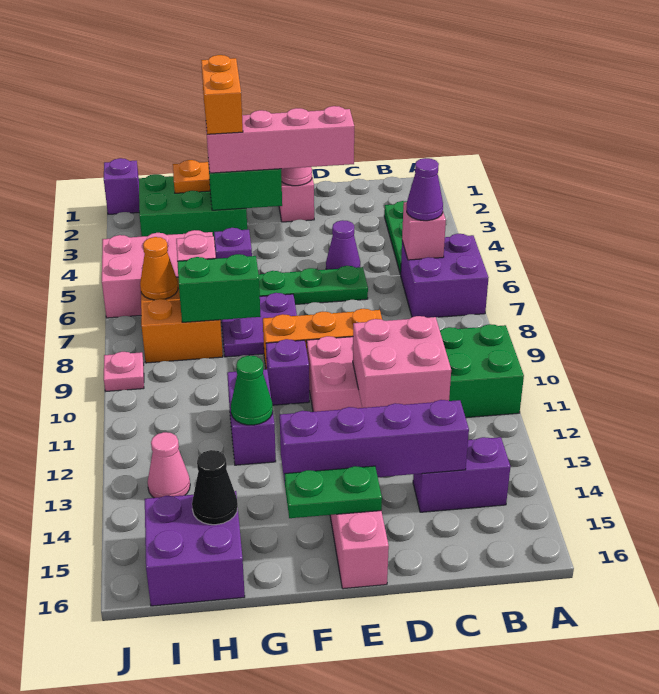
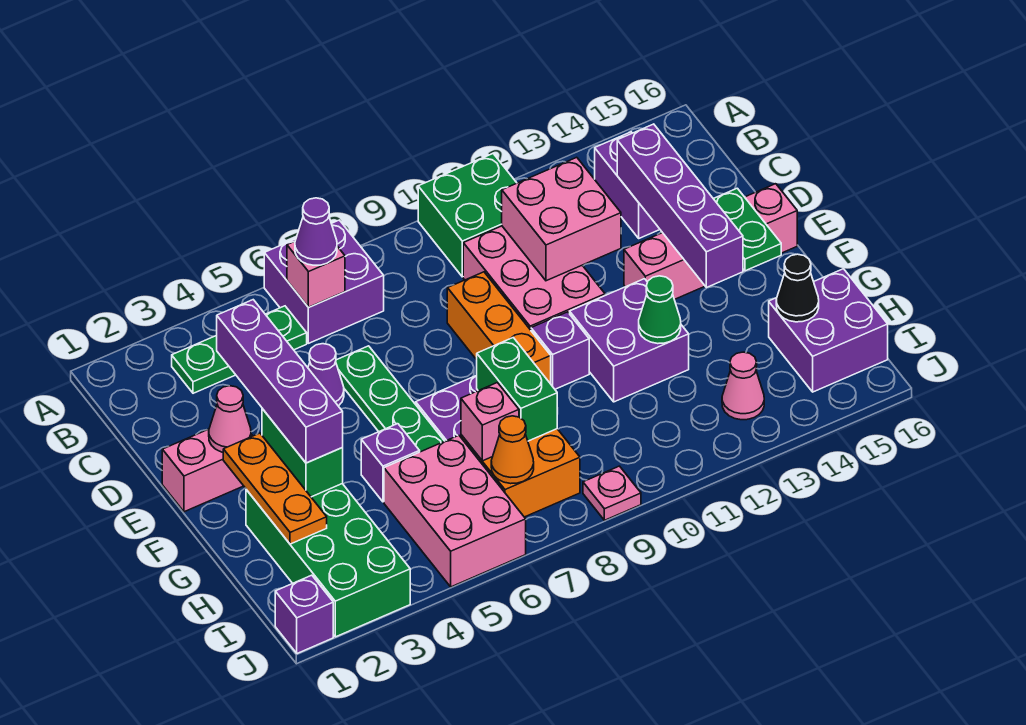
pink 1x4 brick [206,106,354,173] -> purple 1x4 brick [217,300,343,463]
green 2x3 brick [139,174,247,244] -> green 2x4 brick [246,484,410,637]
orange 1x2 brick [201,55,243,134] -> none
purple 1x2 brick [227,369,276,465] -> purple 2x2 brick [570,279,689,402]

